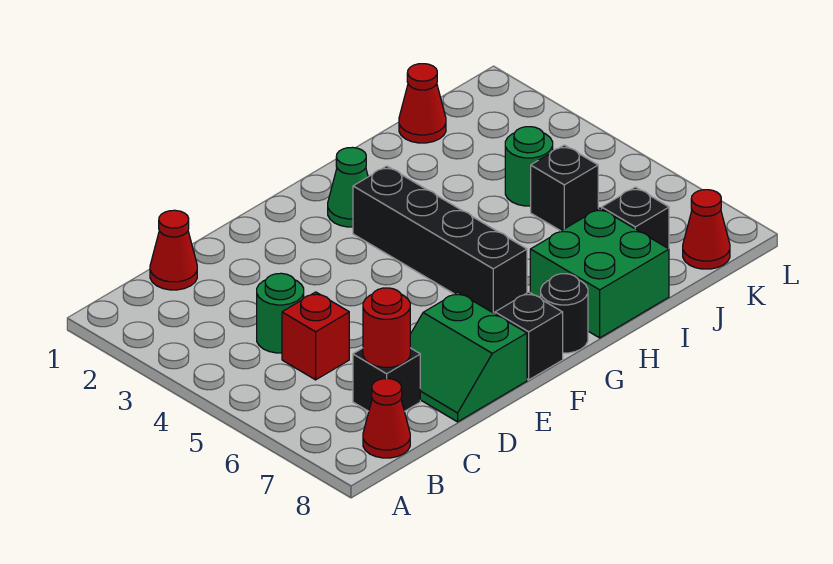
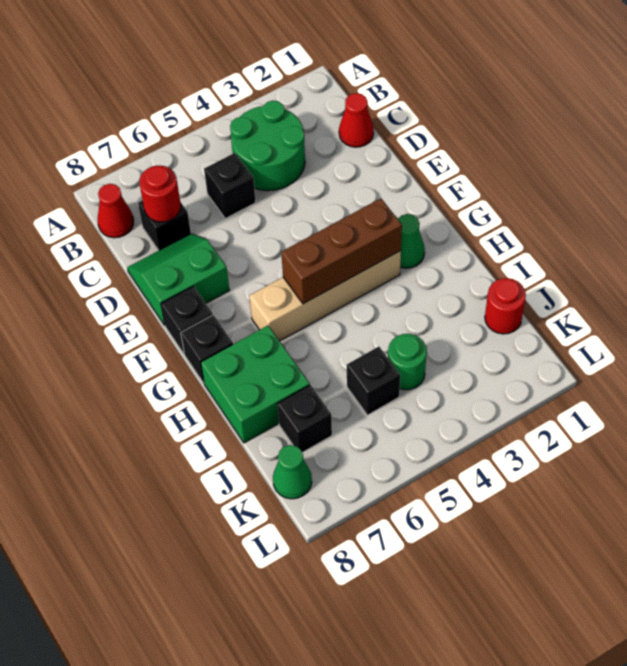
green 1x1 round brick [257,273,304,353] -> green 2x2 round brick [230,101,305,191]
red 1x1 brick [282,292,349,380] -> black 1x1 brick [204,153,256,219]
black 1x4 brick [353,166,527,314] -> tan 1x4 brick [249,251,401,341]
none -> brown 1x3 brick [281,199,402,304]
black 1x1 round brick [541,274,588,353] -> black 1x1 brick [181,315,233,383]
red 1x1 cone [399,64,446,143] -> red 1x1 round brick [485,278,526,334]
red 1x1 cone [683,190,730,269] -> green 1x1 cone [273,445,312,499]

